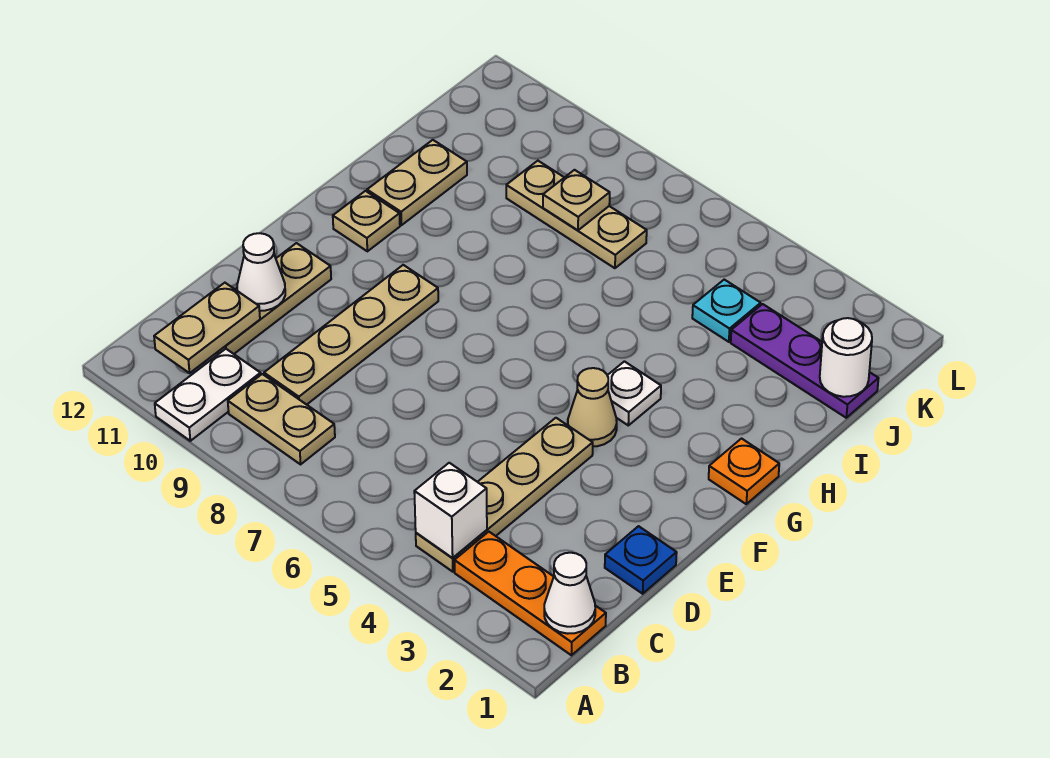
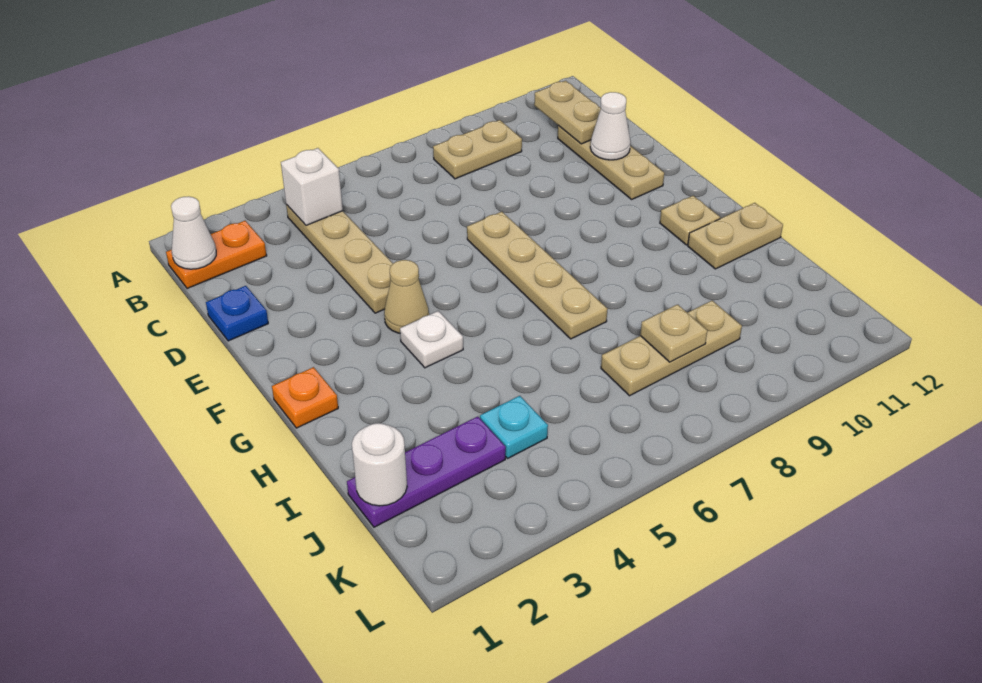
white 1x2 plate [155,349,261,441] -> none
orange 1x3 plate [454,532,606,655] -> orange 1x2 plate [166,221,267,289]
tan 1x4 plate [264,265,438,405] -> tan 1x4 plate moved to [467,212,608,339]
tan 1x2 plate [367,140,467,225] -> tan 1x2 plate turned to [688,203,783,269]

